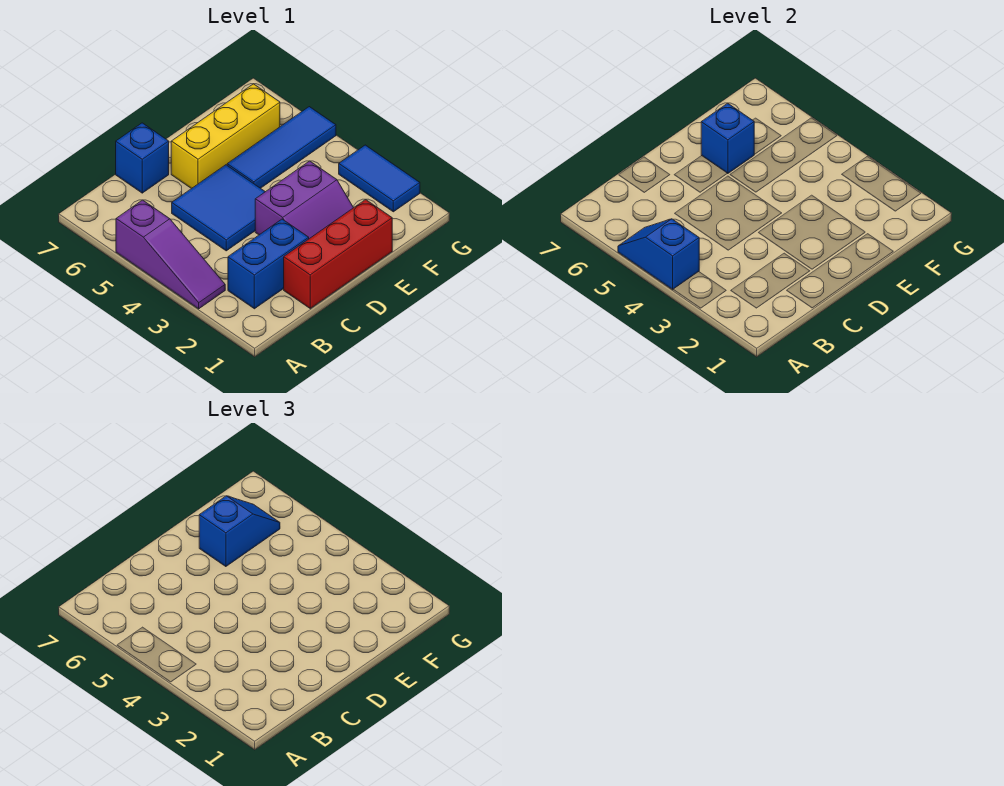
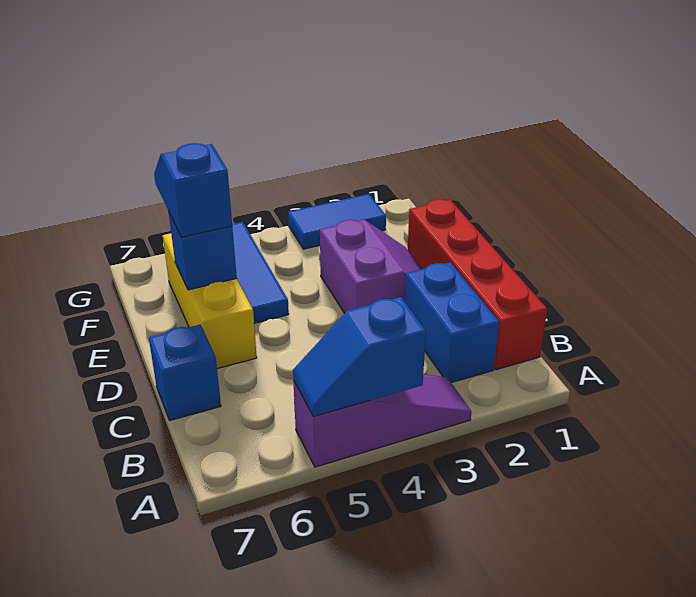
red 1x3 brick [284,200,392,308] -> red 1x4 brick [408,199,547,370]
blue 2x2 tile [172,165,265,251] -> none

